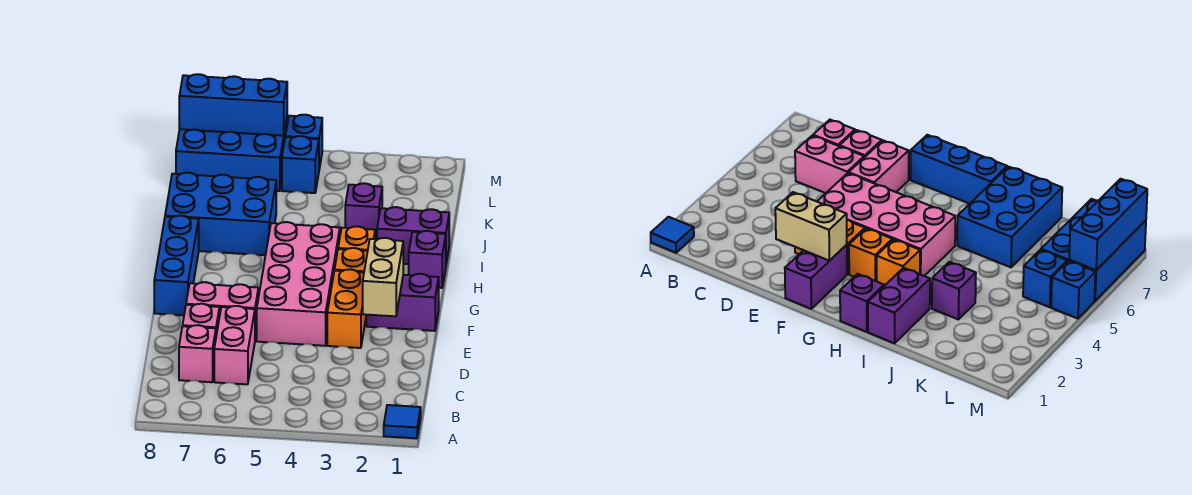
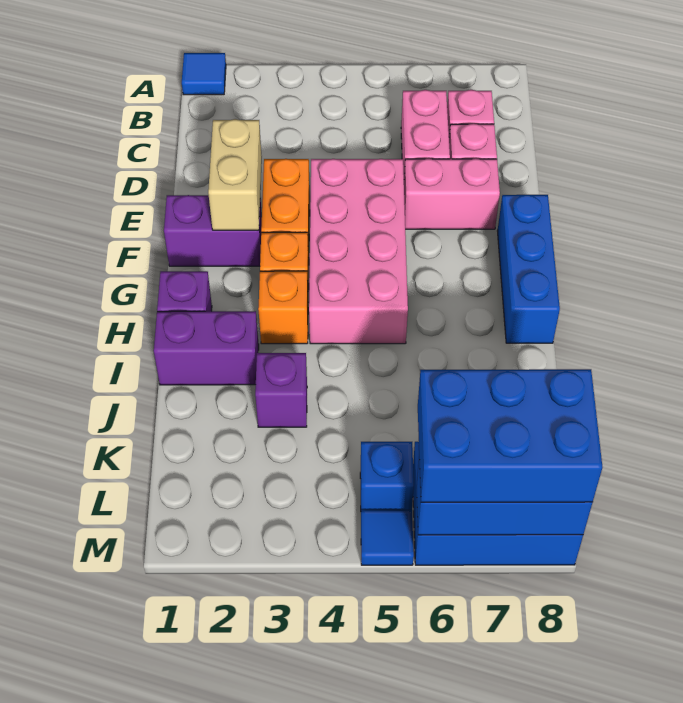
blue 2x3 brick [165,173,276,255] -> blue 2x3 brick moved to [418,369,602,502]
blue 1x1 brick [285,115,322,169] -> blue 1x1 tile [361,510,414,565]

